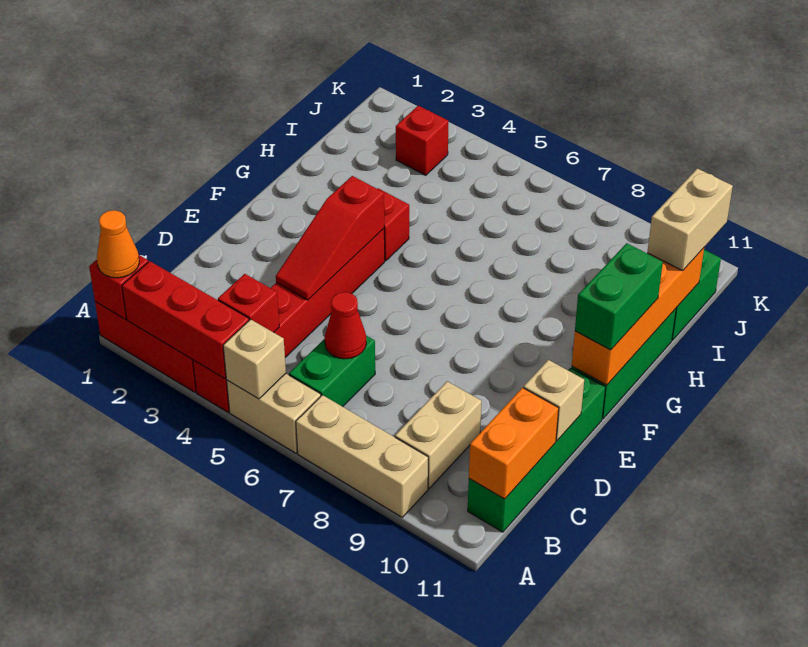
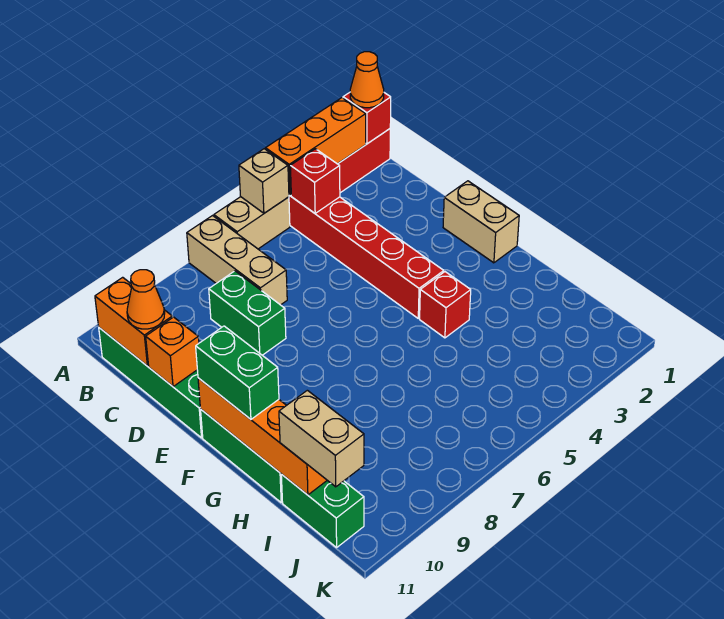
red 1x3 brick [122,261,249,378] -> orange 1x3 brick [266,98,366,195]
tan 1x3 brick [296,395,428,517] -> tan 1x3 brick turned to [187,216,287,305]
green 1x2 brick [289,336,375,407] -> green 1x2 brick moved to [209,271,286,355]
tan 1x2 brick [395,381,481,488] -> tan 1x2 brick moved to [443,181,519,263]
red 1x1 cone [325,292,366,359] -> none
none -> orange 1x1 cone [127,270,165,329]
red 1x3 slope [276,176,384,300] -> none
tan 1x1 brick [524,360,584,441] -> orange 1x1 brick [146,317,199,387]
red 1x1 brick [396,106,449,175] -> none

